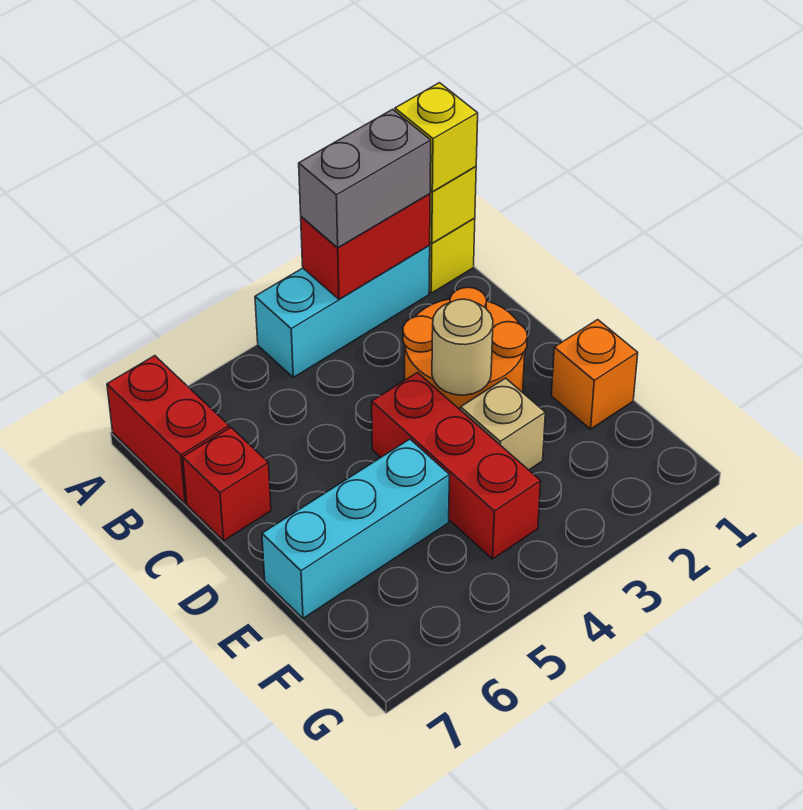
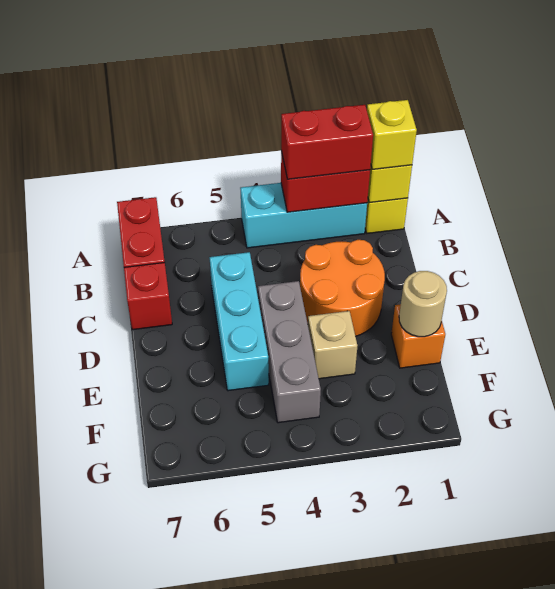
grey 1x2 brick [299,109,431,248] -> red 1x2 brick [281,105,373,179]
tan 1x1 round brick [432,299,493,395] -> tan 1x1 round brick moved to [399,271,447,337]
red 1x3 brick [372,373,541,559] -> grey 1x3 brick [258,281,321,423]
cyan 1x3 brick [262,439,450,618] -> cyan 1x3 brick turned to [209,252,269,391]

